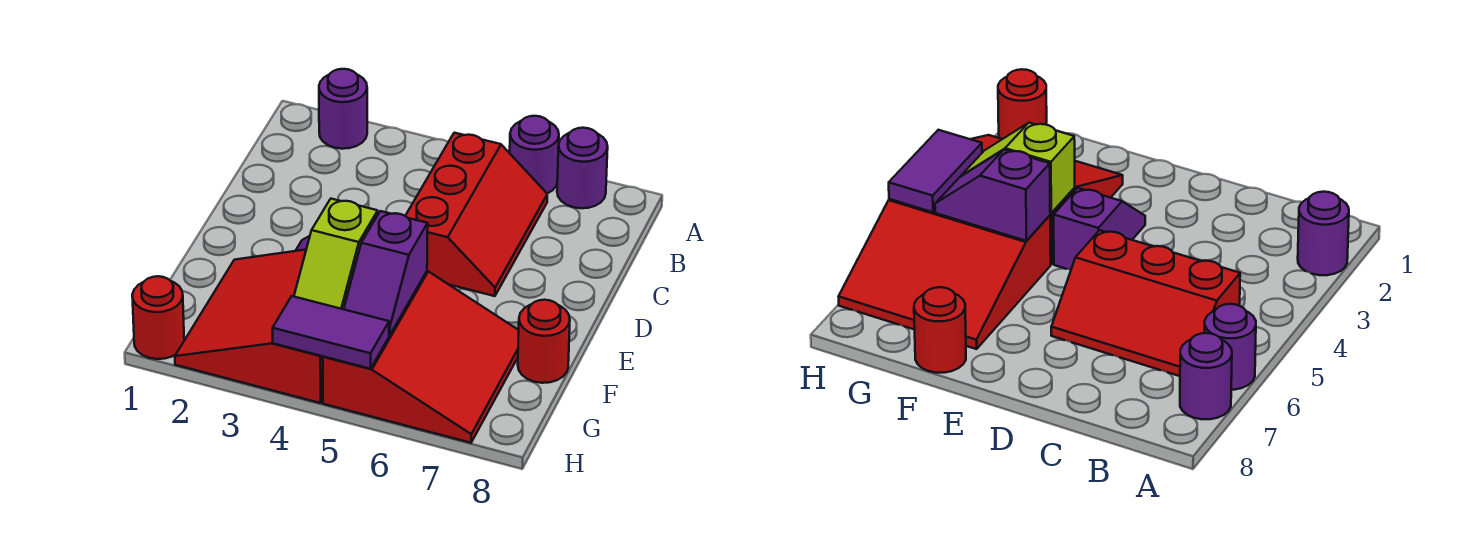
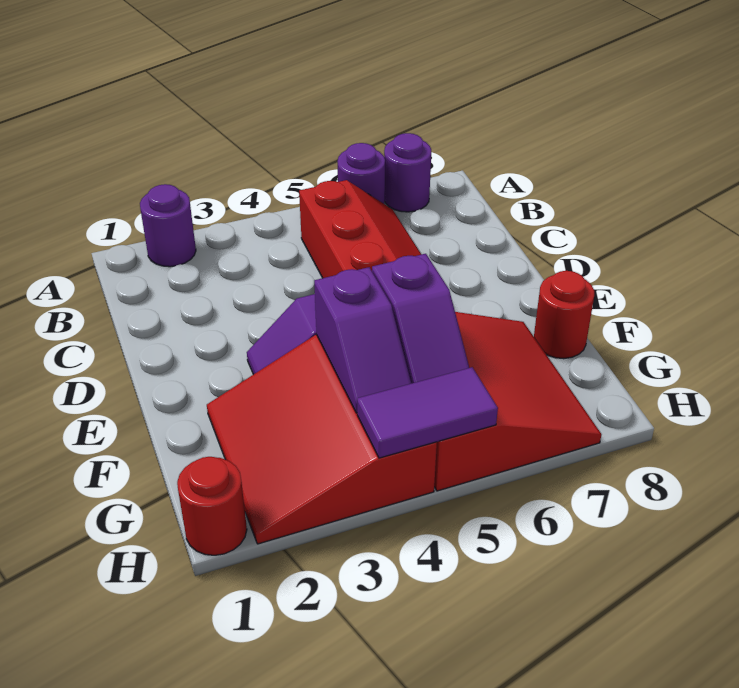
lime 1x2 slope [294,199,378,309] -> purple 1x2 slope [314,267,411,413]

